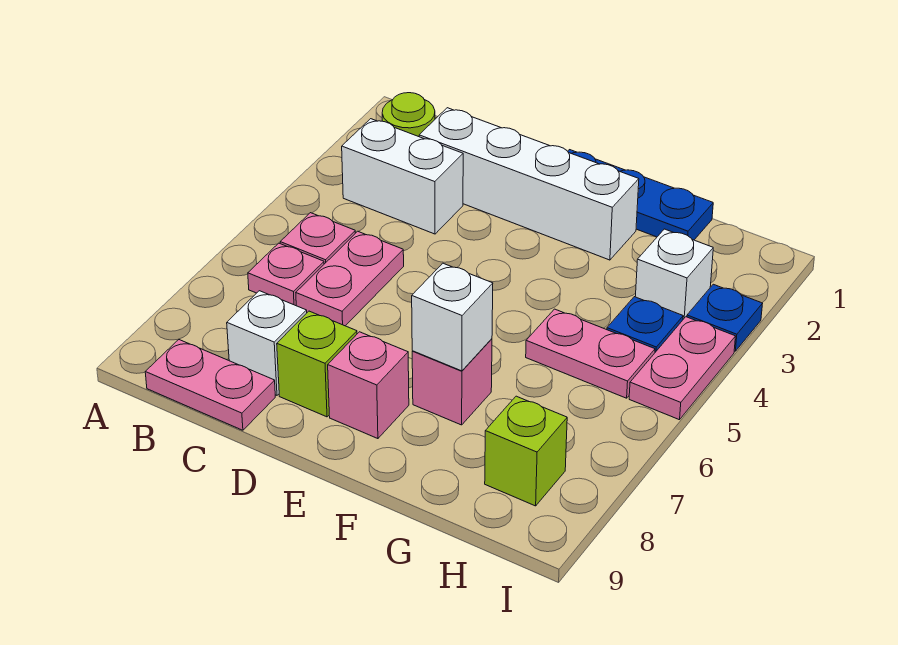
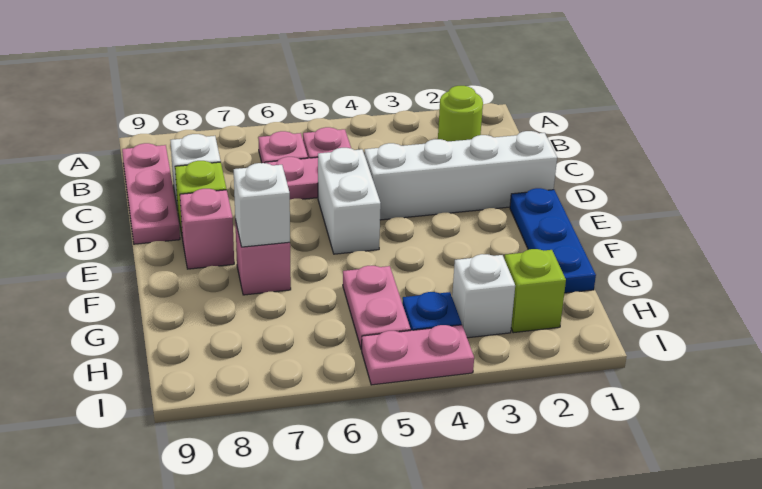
white 1x2 brick [342,119,463,234] -> white 1x2 brick moved to [318,148,381,254]
pink 1x2 plate [145,340,275,430] -> pink 1x3 plate [122,143,180,244]
white 1x4 brick [419,108,639,260] -> white 1x4 brick turned to [365,131,557,220]
lime 1x1 brick [485,396,567,506] -> lime 1x1 brick moved to [504,249,566,333]
blue 1x1 plate [687,284,763,351] -> none

